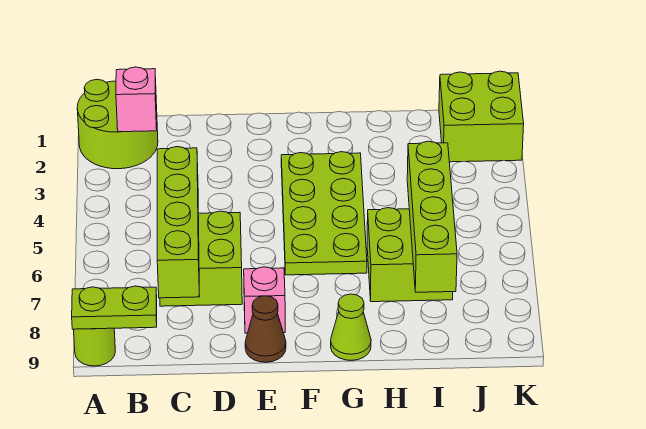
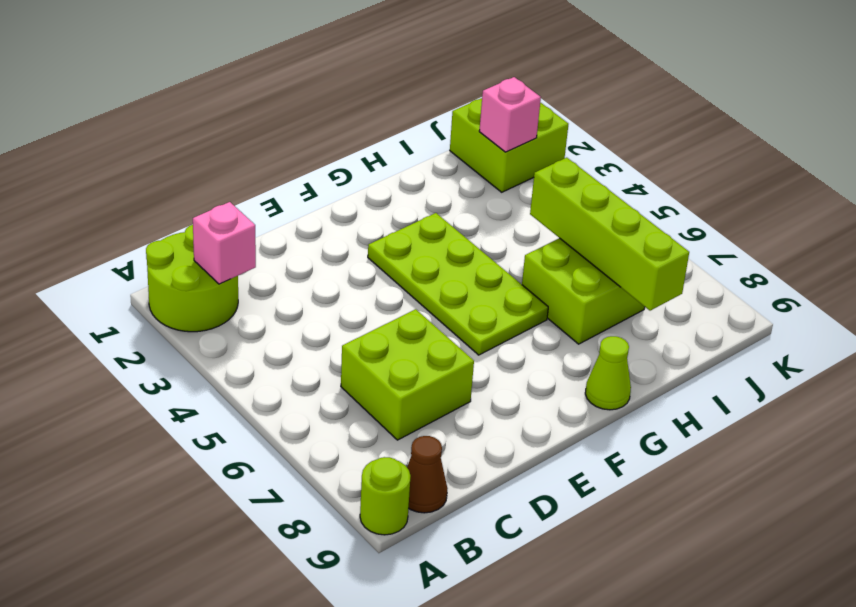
lime 1x2 plate [72,286,157,329] -> none
lime 1x4 brick [157,147,200,298] -> none
pink 1x1 brick [244,267,285,333] -> pink 1x1 brick moved to [479,77,541,152]
brown 1x1 cone [245,296,286,362] -> brown 1x1 cone moved to [407,436,448,513]

